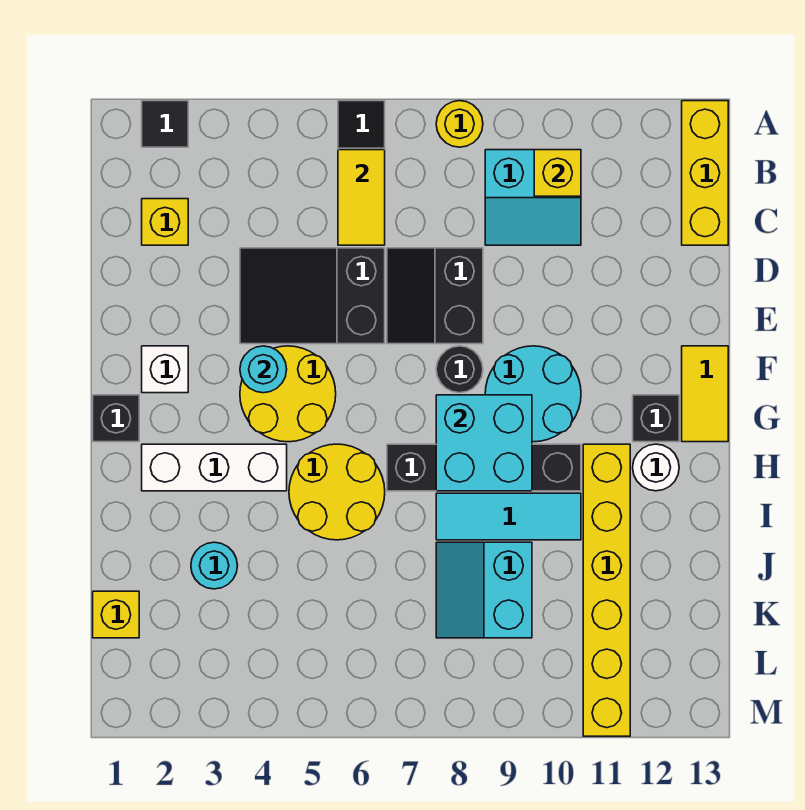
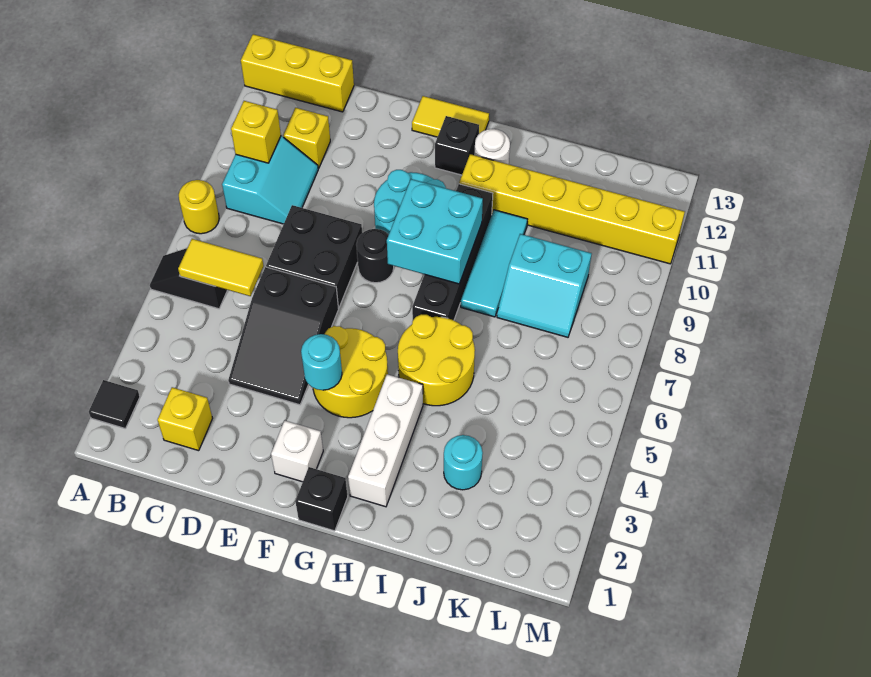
black 2x2 slope [387,248,483,344] -> black 2x2 brick [266,205,362,308]
yellow 1x1 brick [93,591,139,638] -> yellow 1x1 brick moved to [283,108,330,168]

